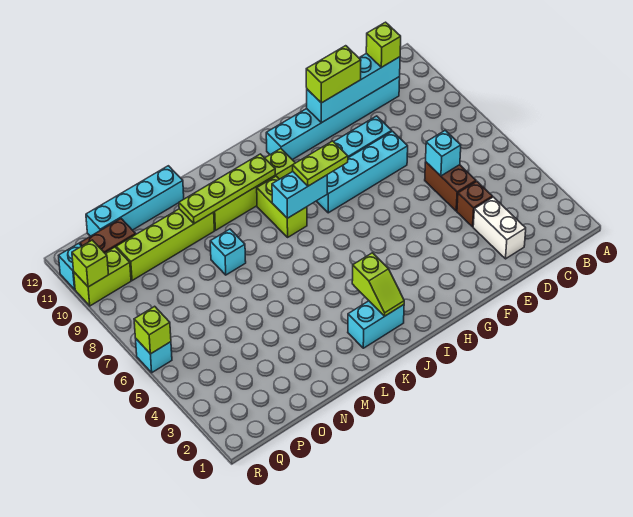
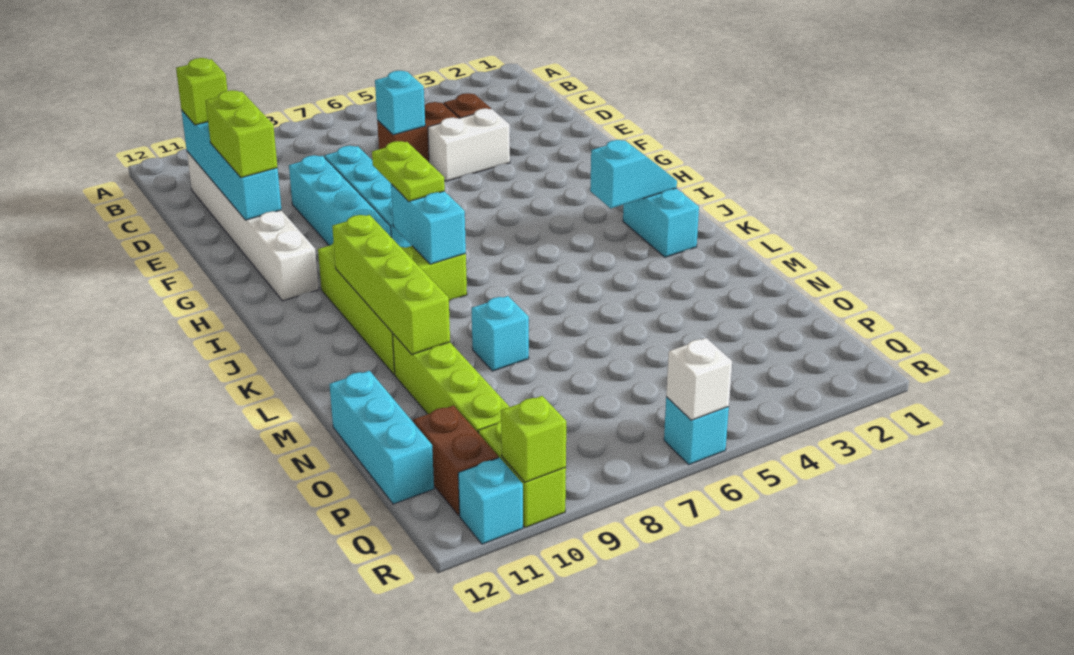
cyan 1x6 brick [266,77,400,160] -> white 1x6 brick [187,152,319,301]
white 1x2 brick [473,197,526,259] -> white 1x2 brick moved to [428,108,510,181]
lime 1x2 slope [352,253,404,316] -> cyan 1x2 slope [590,140,677,208]
lime 1x4 plate [179,154,275,224] -> lime 1x4 brick [332,215,450,354]
cyan 1x4 brick [86,166,184,236] -> cyan 1x3 brick [329,371,434,504]
lime 1x1 brick [134,306,171,354] -> white 1x1 brick [666,338,732,420]

